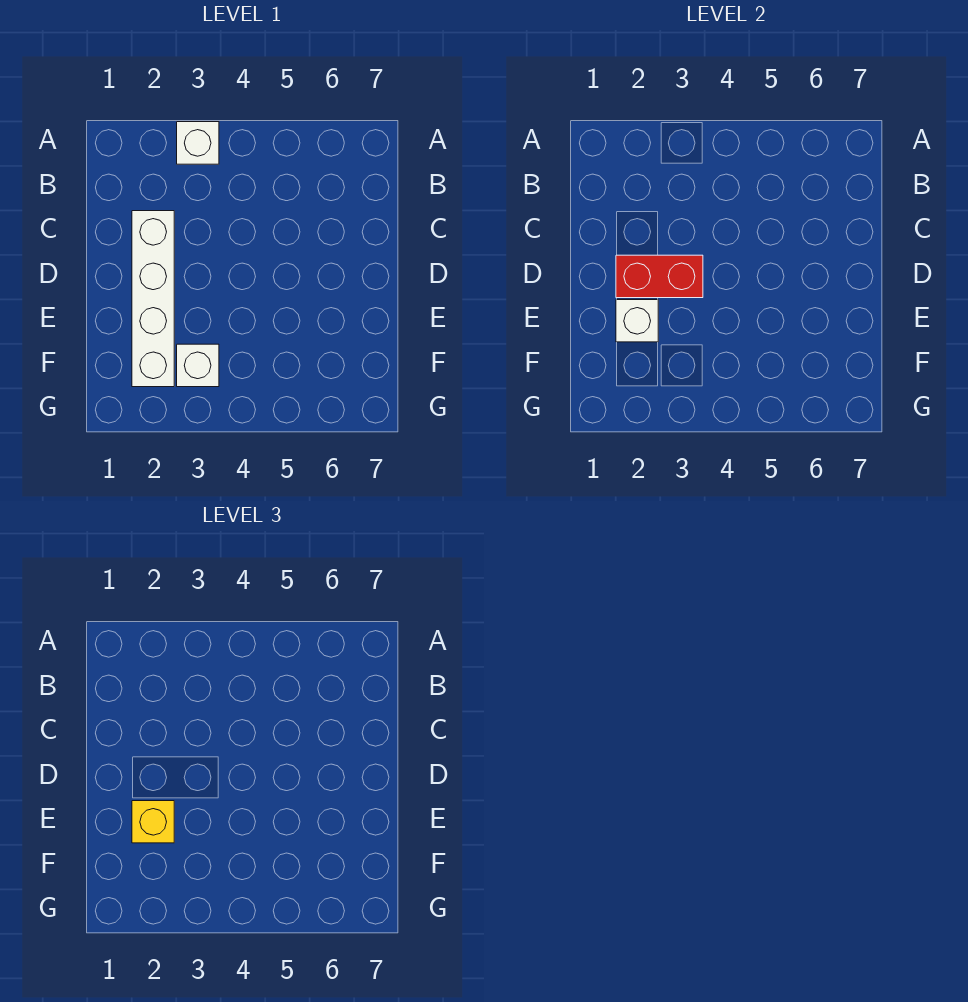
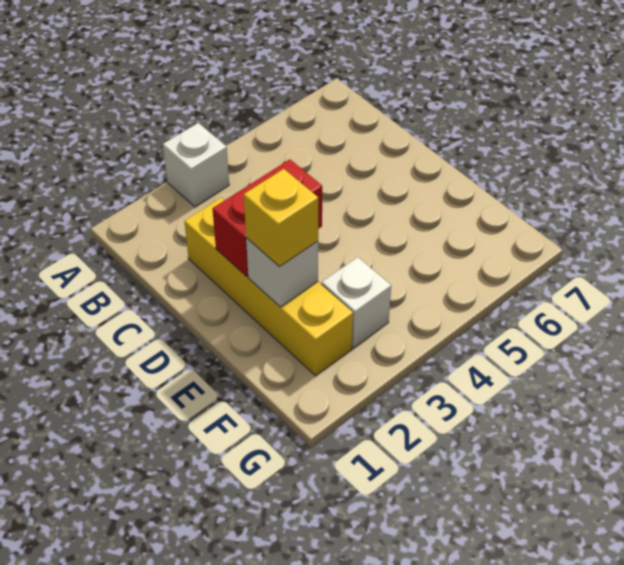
white 1x4 brick [132,211,174,387] -> yellow 1x4 brick [184,198,353,376]

